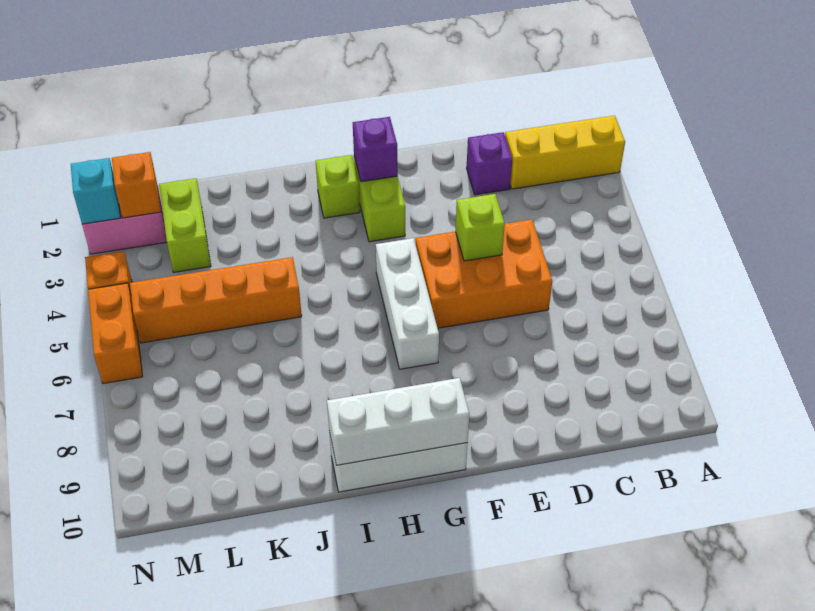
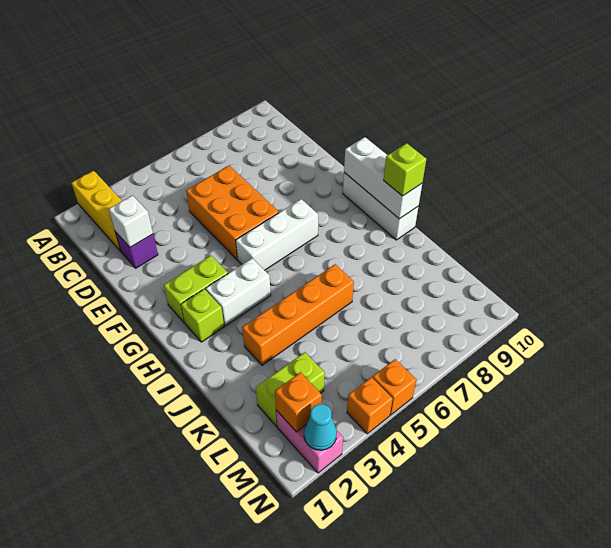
none -> white 1x1 brick [109,195,153,247]
lime 1x1 brick [455,194,505,261] -> lime 1x1 brick moved to [384,143,426,196]
purple 1x1 brick [353,117,398,182] -> none
none -> white 1x2 brick [206,258,271,326]
orange 1x4 brick [130,257,302,343] -> orange 1x4 brick turned to [242,264,354,365]
cyan 1x1 brick [71,158,120,224] -> cyan 1x1 cone [304,404,337,450]
orange 1x2 brick [88,283,143,384] -> orange 1x1 brick [373,359,417,415]

